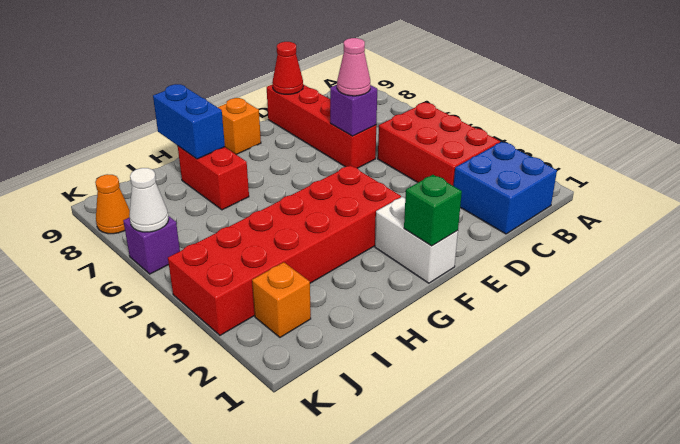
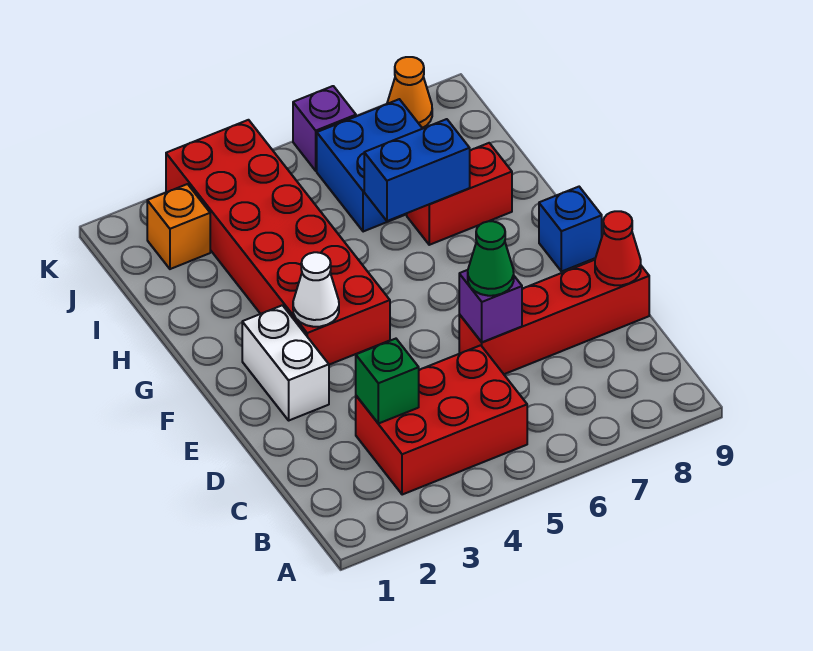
blue 2x2 brick [454,142,557,234] -> blue 2x2 brick moved to [317,99,423,232]
pink 1x1 cone [337,38,370,96] -> green 1x1 cone [468,221,514,296]
white 1x2 brick [375,197,458,283] -> white 1x2 brick turned to [242,305,329,420]
green 1x1 brick [404,175,462,246] -> green 1x1 brick moved to [356,339,419,424]
orange 1x1 brick [218,98,261,155] -> blue 1x1 brick [539,187,602,272]
blue 1x2 brick [153,84,225,159] -> blue 1x2 brick moved to [364,119,470,221]
white 1x1 cone [129,168,169,232] -> white 1x1 cone moved to [293,252,339,327]

